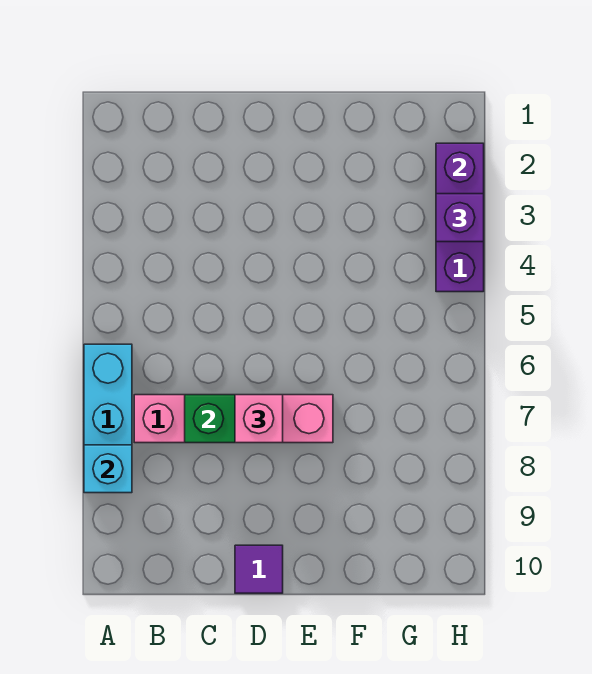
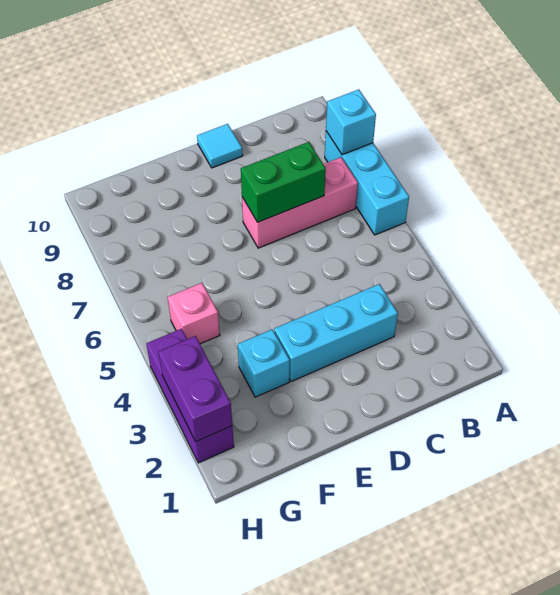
pink 1x4 brick [134,395,333,443] -> pink 1x3 brick [242,157,358,248]
none -> cyan 1x3 brick [274,284,398,382]
pink 1x1 brick [235,395,283,443] -> pink 1x1 brick moved to [168,283,220,344]
purple 1x1 tile [235,545,283,593] -> cyan 1x1 tile [197,124,243,168]
none -> cyan 1x1 brick [238,329,290,397]
purple 1x1 brick [436,194,484,242] -> none

